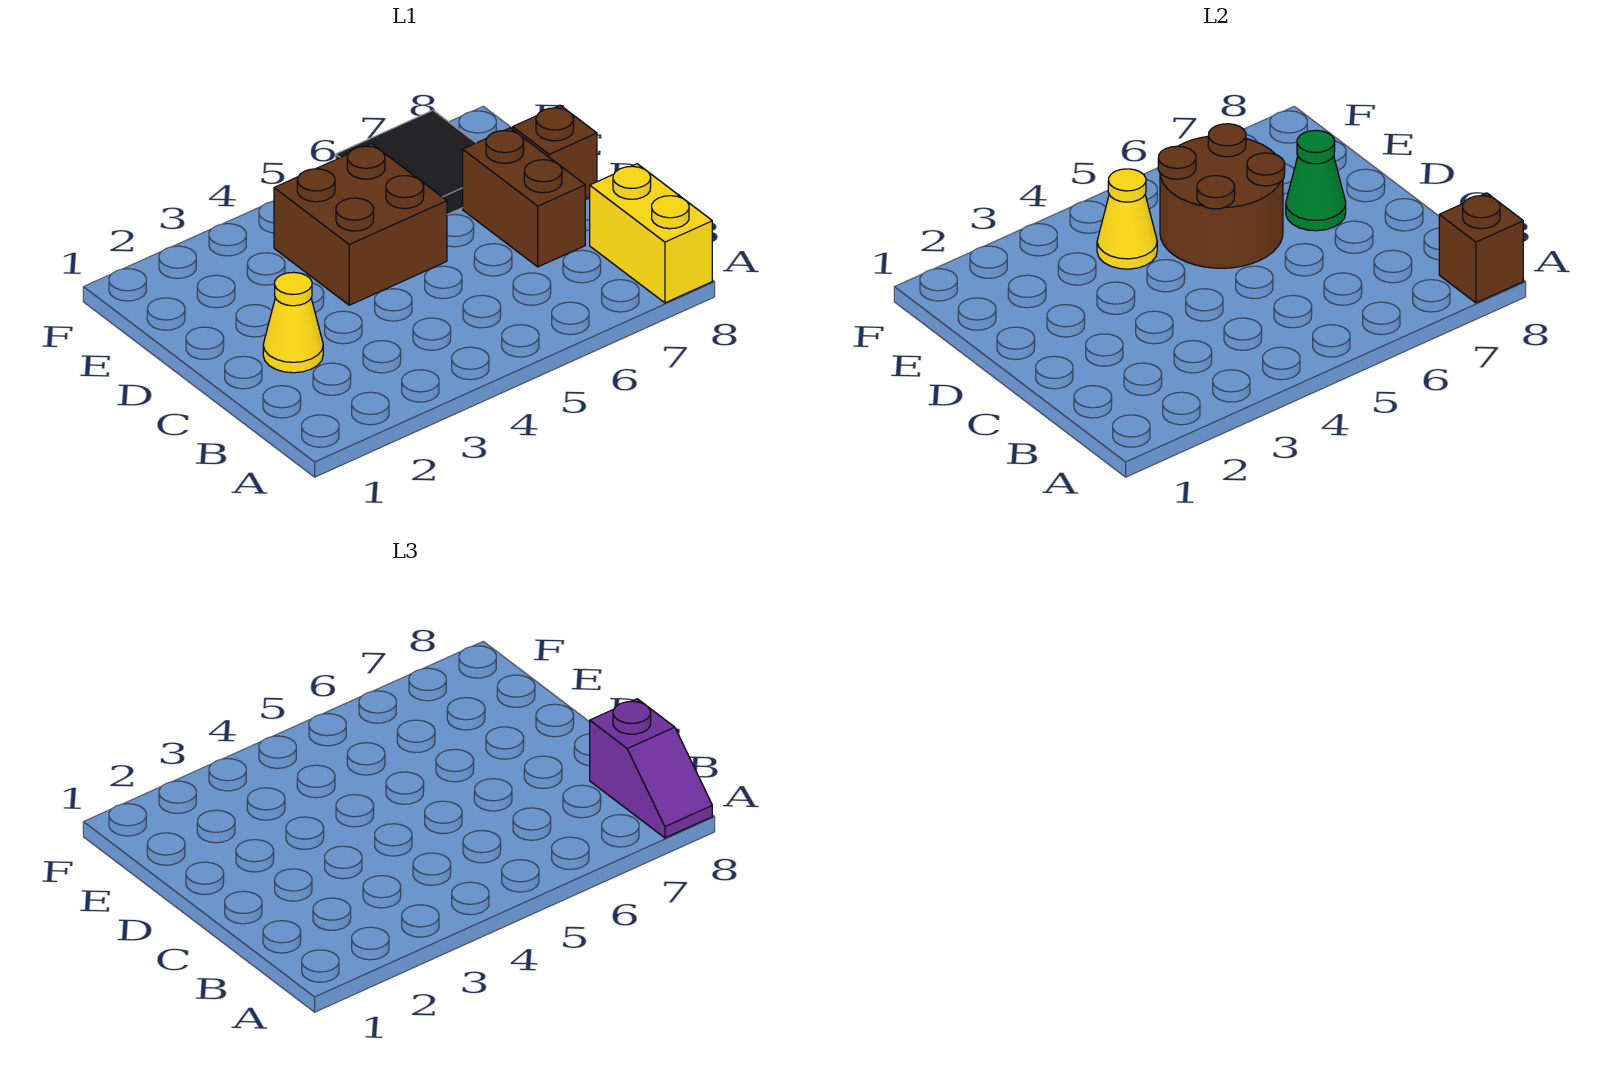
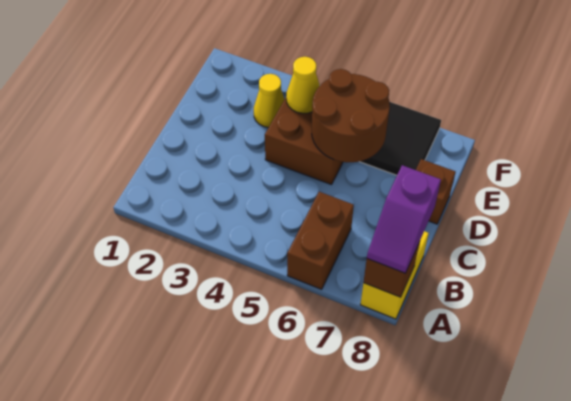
yellow 1x1 cone [263,272,323,373] -> yellow 1x1 cone moved to [254,74,285,128]
brown 1x2 brick [463,128,585,267] -> brown 1x2 brick moved to [287,192,354,289]
green 1x1 cone [1286,130,1346,231] -> none

